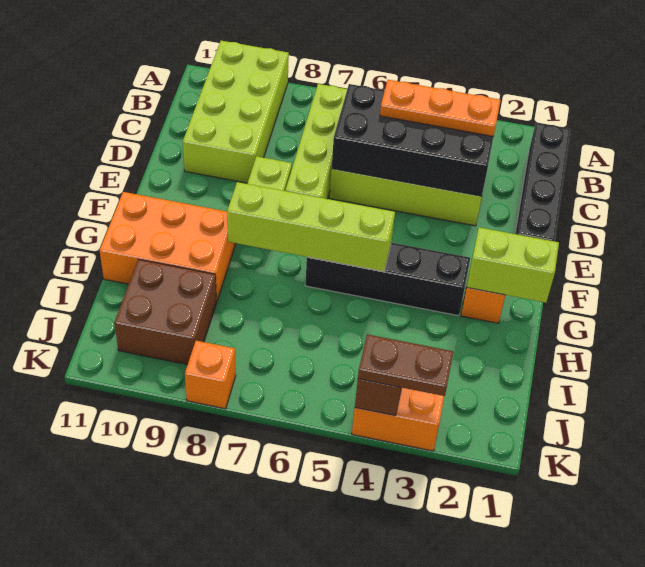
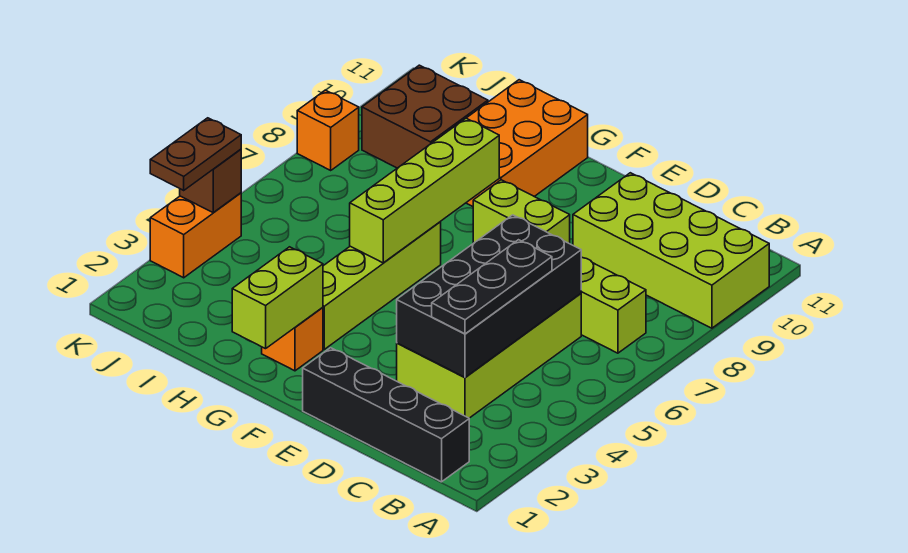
orange 1x3 plate [380,80,501,137] -> black 1x3 plate [432,240,552,334]
black 1x4 brick [305,243,470,316] -> lime 1x4 brick [323,222,441,349]

